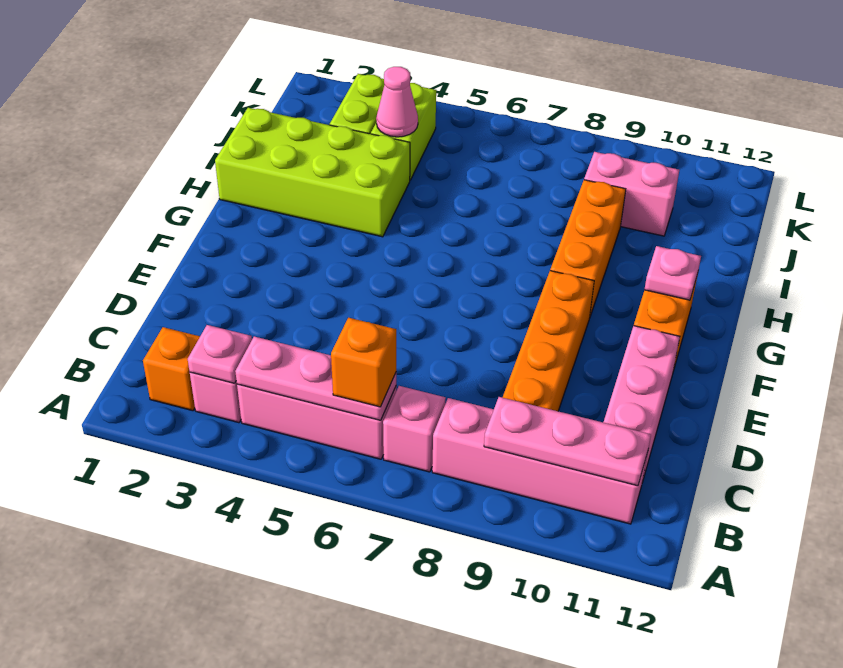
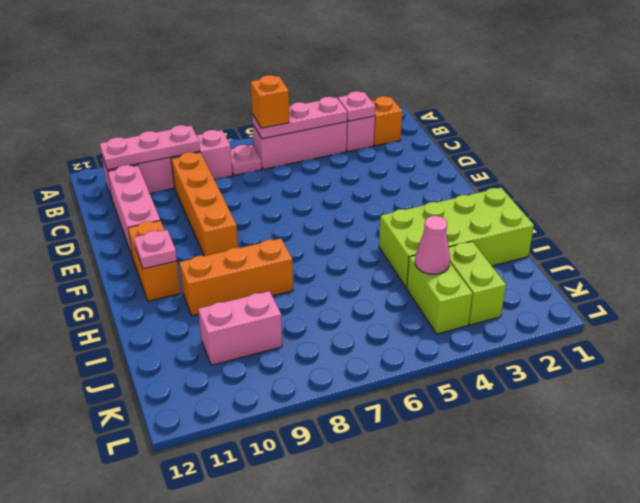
pink 1x1 brick [383,386,446,472] -> pink 1x1 plate [231,145,262,175]
orange 1x3 brick [550,180,626,316] -> orange 1x3 brick turned to [179,239,293,316]

